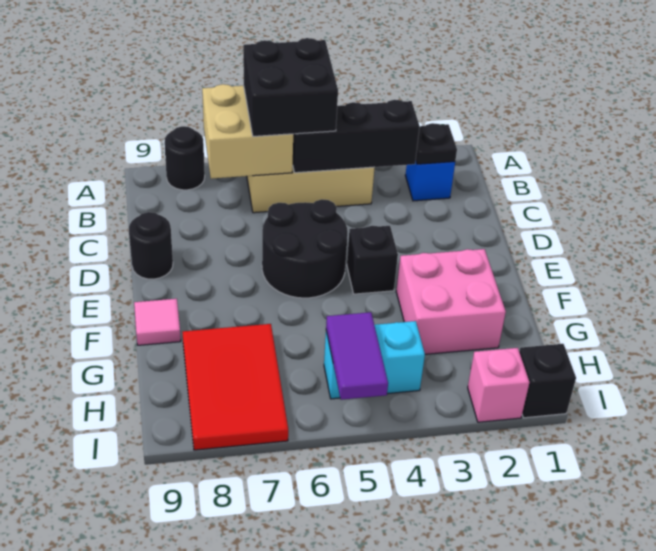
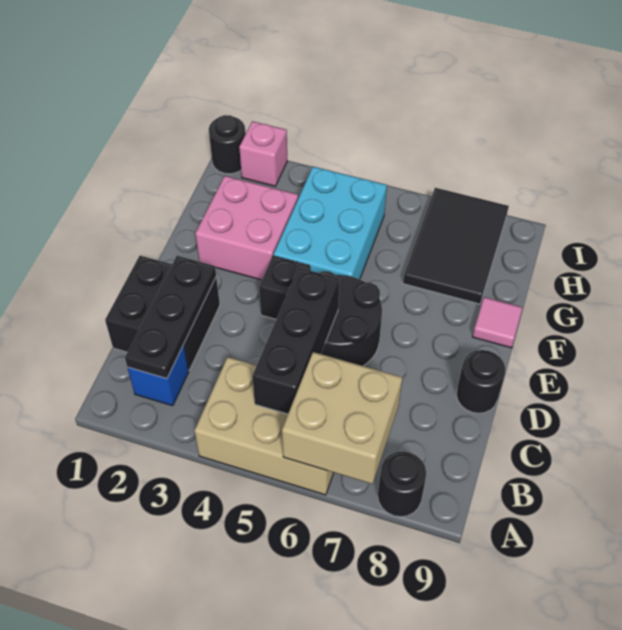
black 2x2 brick [243,38,338,136] -> black 2x2 brick moved to [105,256,220,370]
black 1x1 plate [416,123,457,164] -> black 1x3 plate [125,256,216,379]
black 1x3 brick [293,100,420,173] -> black 1x3 brick turned to [252,268,339,414]
red 2x3 tile [183,324,288,450] -> black 2x3 tile [403,188,509,304]
cyan 1x2 brick [324,321,425,399] -> cyan 2x3 brick [274,167,387,279]
purple 1x2 tile [326,312,388,400] -> none
black 1x1 brick [519,344,576,418] -> black 1x1 round brick [209,115,246,174]

